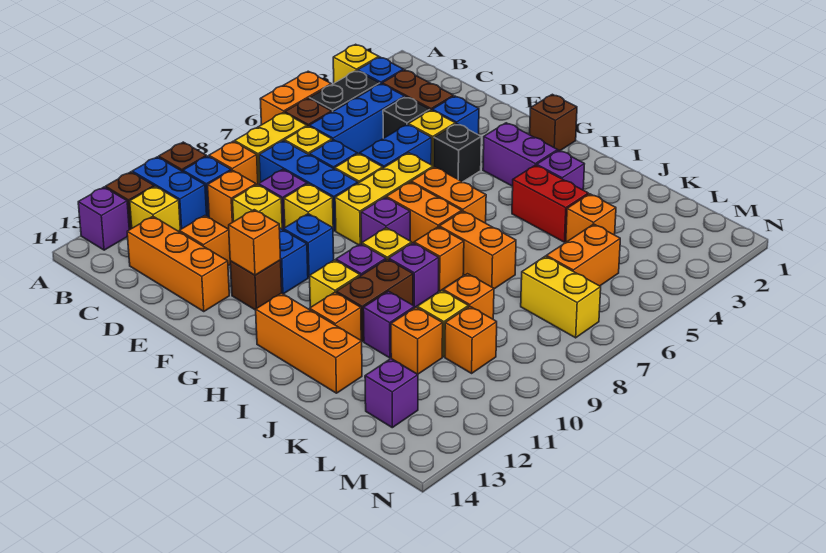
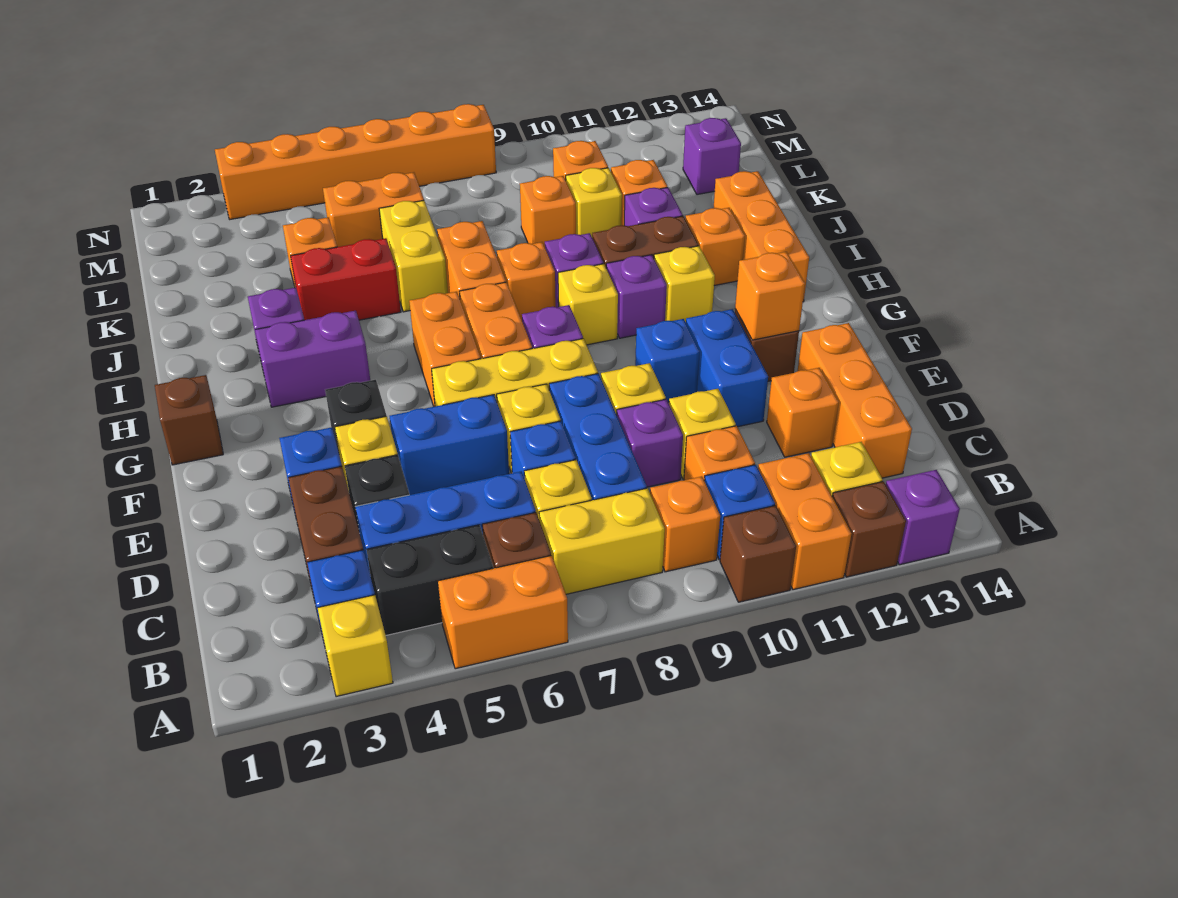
blue 1x2 brick [132,157,207,230] -> orange 1x2 brick [758,453,852,590]
purple 1x2 brick [483,123,558,186] -> purple 1x2 brick turned to [255,311,370,407]
red 1x2 brick [512,165,588,242] -> red 1x2 brick turned to [291,238,401,320]
yellow 1x2 brick [521,256,601,338] -> yellow 1x2 brick moved to [379,200,448,312]
none -> orange 1x6 brick [215,104,496,219]

